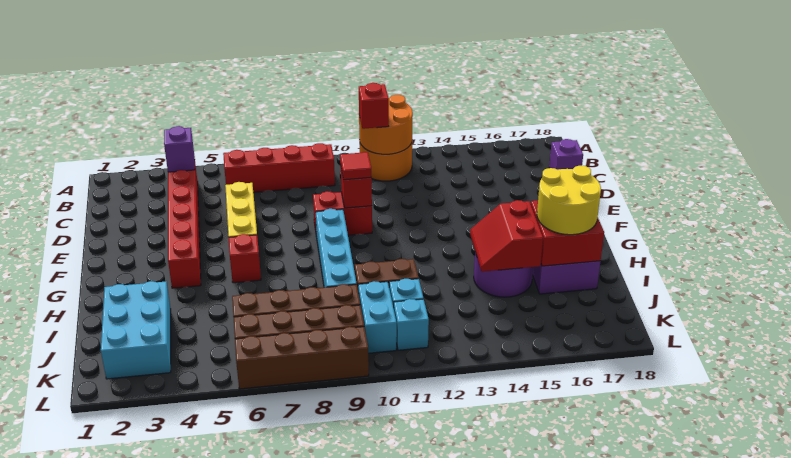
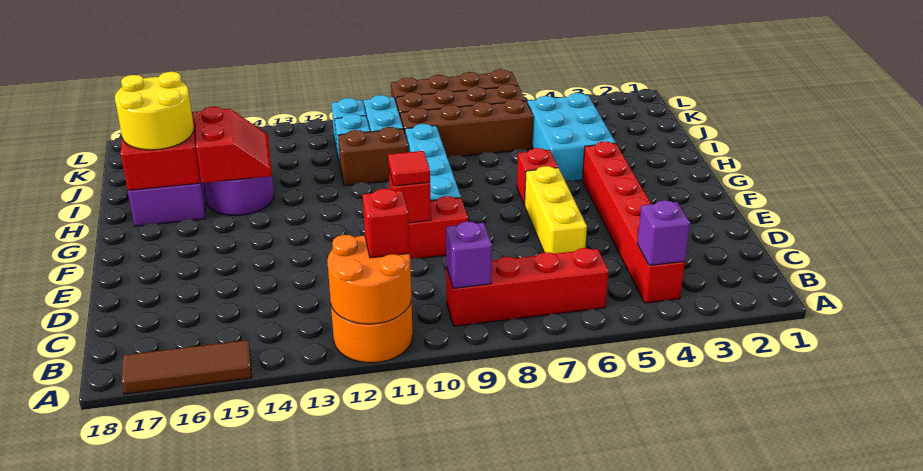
none -> brown 1x3 tile [121,340,252,394]
purple 1x1 brick [549,139,583,170] -> purple 1x1 brick moved to [446,222,492,288]
cyan 2x3 brick [101,281,171,379] -> cyan 2x3 brick moved to [527,93,616,181]

